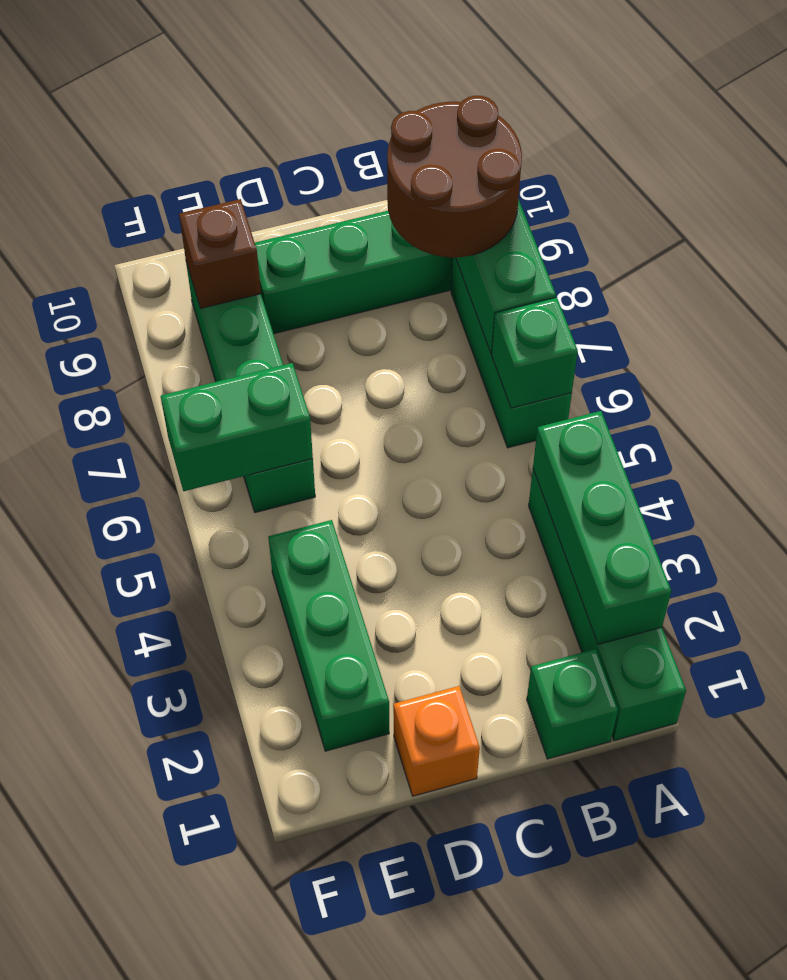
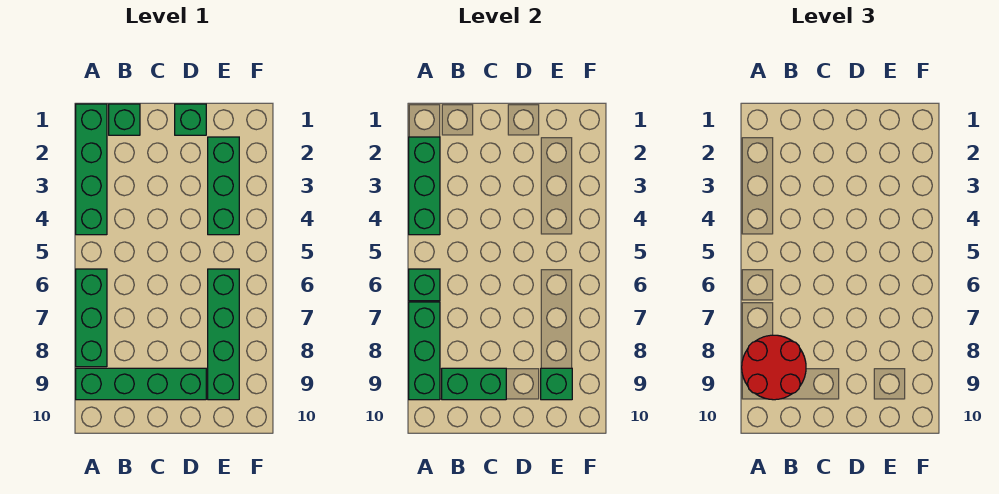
brown 2x2 round brick [387,96,522,258] -> red 2x2 round brick [742,335,806,400]
orange 1x1 brick [394,686,480,796] -> green 1x1 brick [175,104,206,135]
green 1x2 brick [161,363,313,491] -> green 1x2 brick moved to [442,368,506,400]
brown 1x1 brick [179,199,261,309] -> green 1x1 brick [541,368,572,400]

